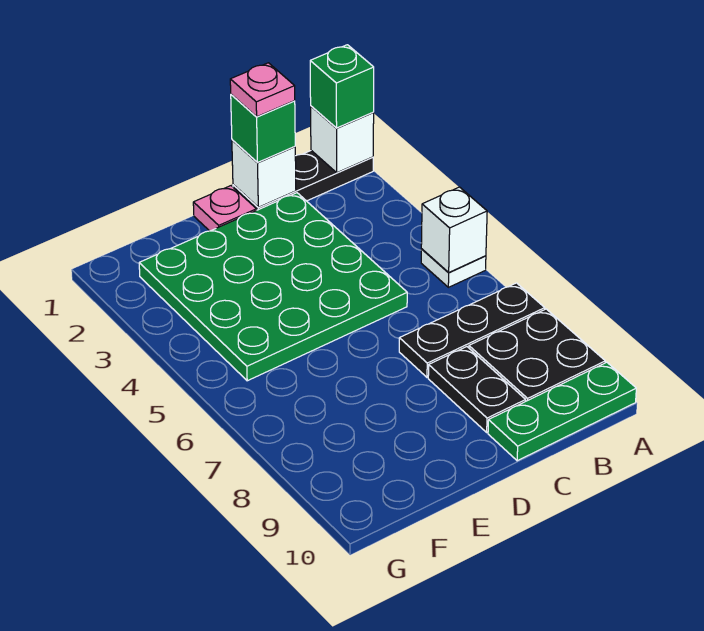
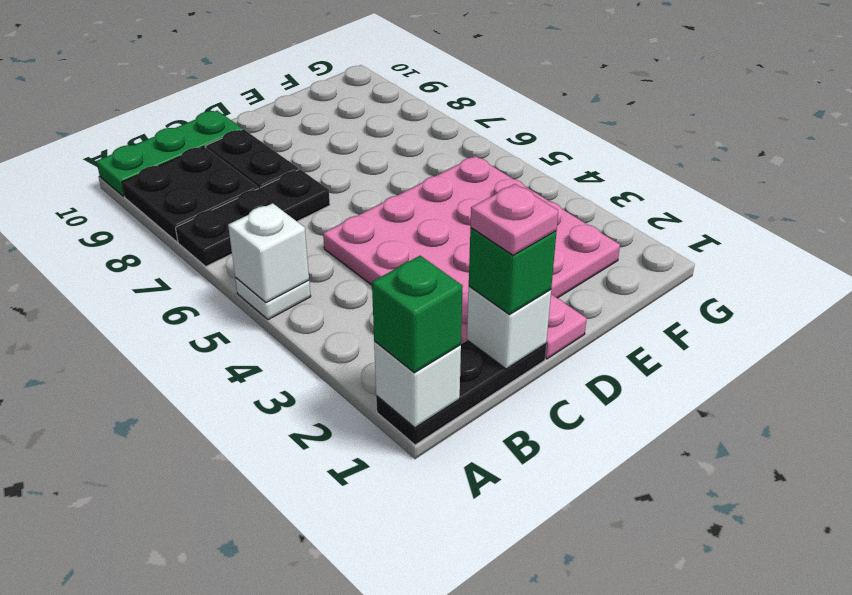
green 4x4 plate [139,193,407,381] -> pink 4x4 plate [323,156,620,344]

